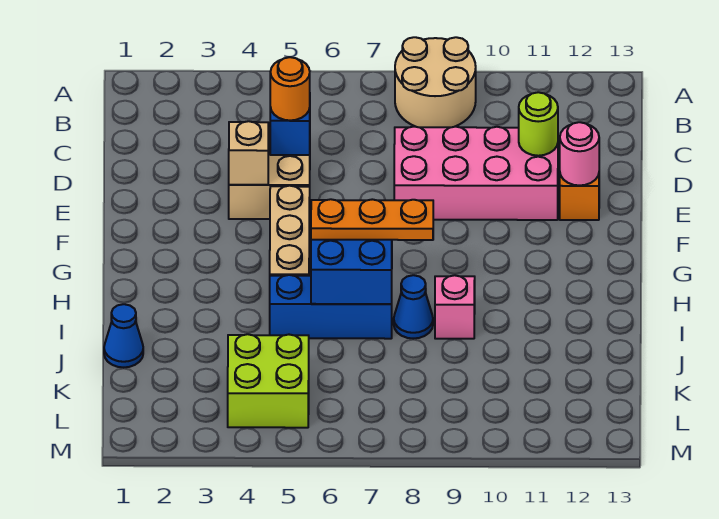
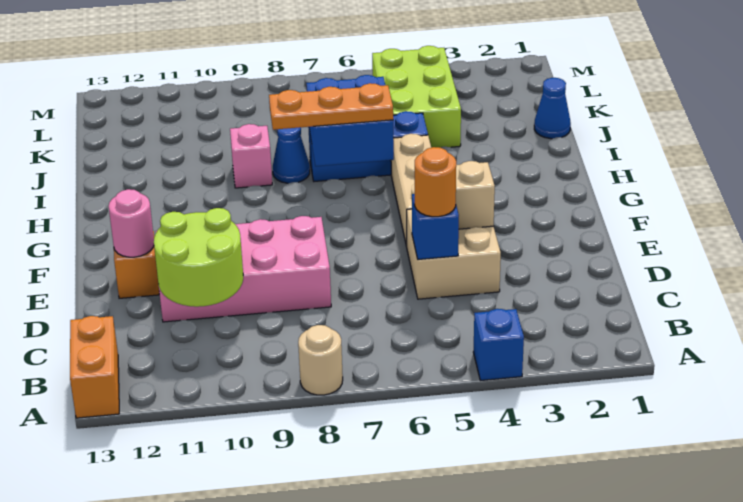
none -> blue 1x1 brick [473,309,524,381]
tan 2x2 round brick [395,37,476,127] -> tan 1x1 round brick [298,325,343,395]
none -> orange 1x2 brick [70,316,119,418]
lime 1x1 round brick [519,92,558,156] -> lime 2x2 round brick [154,208,243,307]
lime 2x2 brick [228,334,309,428] -> lime 2x3 brick [372,46,461,148]

